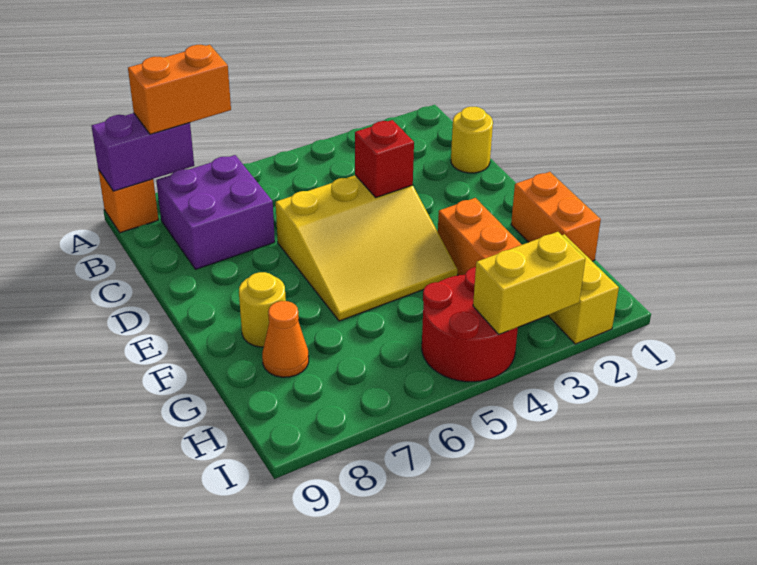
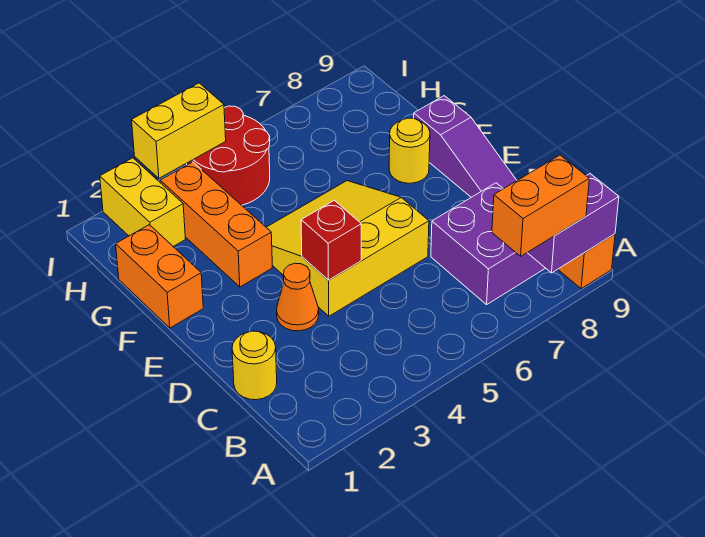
none -> purple 1x3 slope [414,96,517,197]
orange 1x1 cone [262,301,309,377] -> orange 1x1 cone moved to [277,263,319,331]

